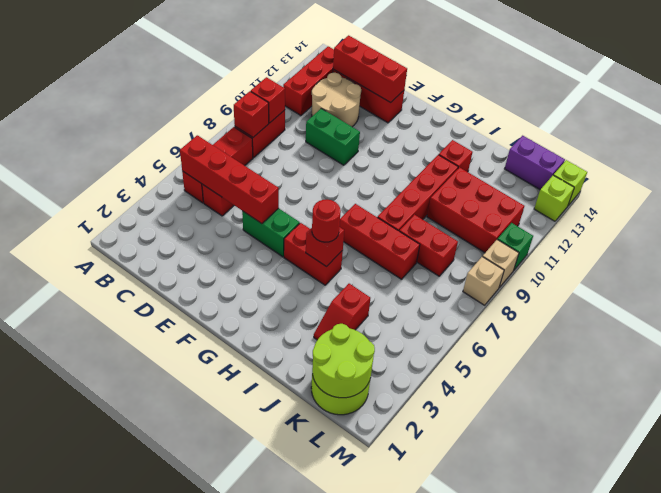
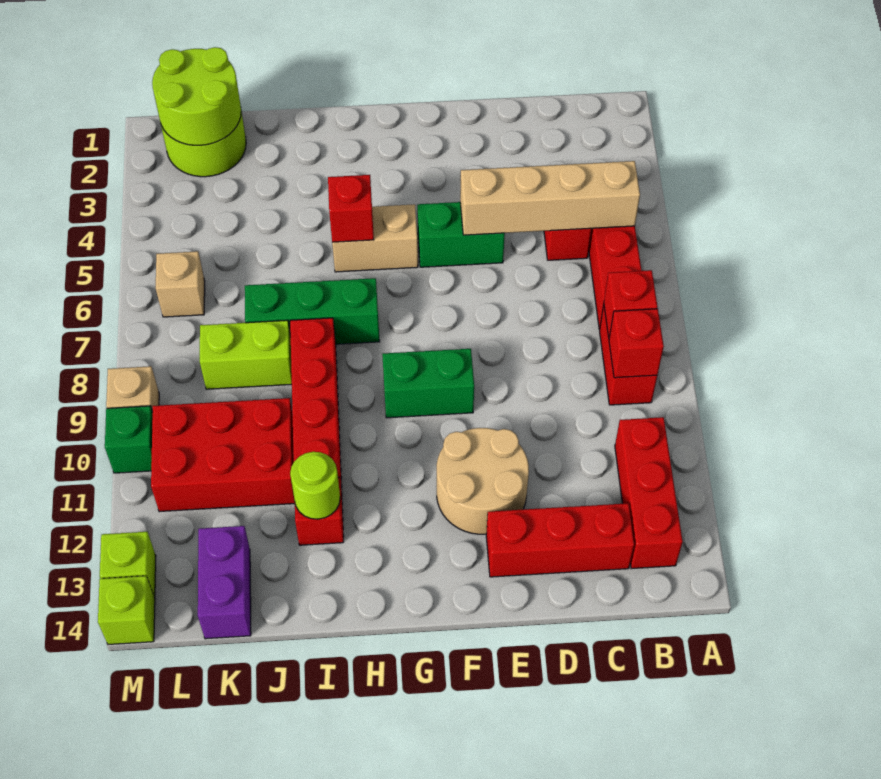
red 1x4 brick [180,135,279,224] -> tan 1x4 brick [460,161,640,235]
tan 2x2 round brick [312,73,361,127] -> tan 2x2 round brick moved to [437,428,529,534]
red 1x3 brick [333,35,407,103] -> none
green 1x2 brick [306,109,360,165] -> green 1x2 brick moved to [382,349,474,418]
red 1x2 brick [284,223,343,285] -> tan 1x2 brick [332,204,418,272]
red 1x1 round brick [312,200,341,242] -> none
red 1x3 brick [339,204,420,279] -> green 1x3 brick [245,278,380,344]
none -> lime 1x1 round brick [290,452,340,519]
red 1x2 slope [314,284,370,340] -> none
red 1x2 brick [399,215,458,276] -> lime 1x2 brick [200,320,292,389]
purple 1x2 brick [505,136,565,189] -> purple 1x2 brick turned to [198,526,251,639]
tan 1x1 brick [463,257,504,305] -> tan 1x1 brick moved to [156,251,205,317]

